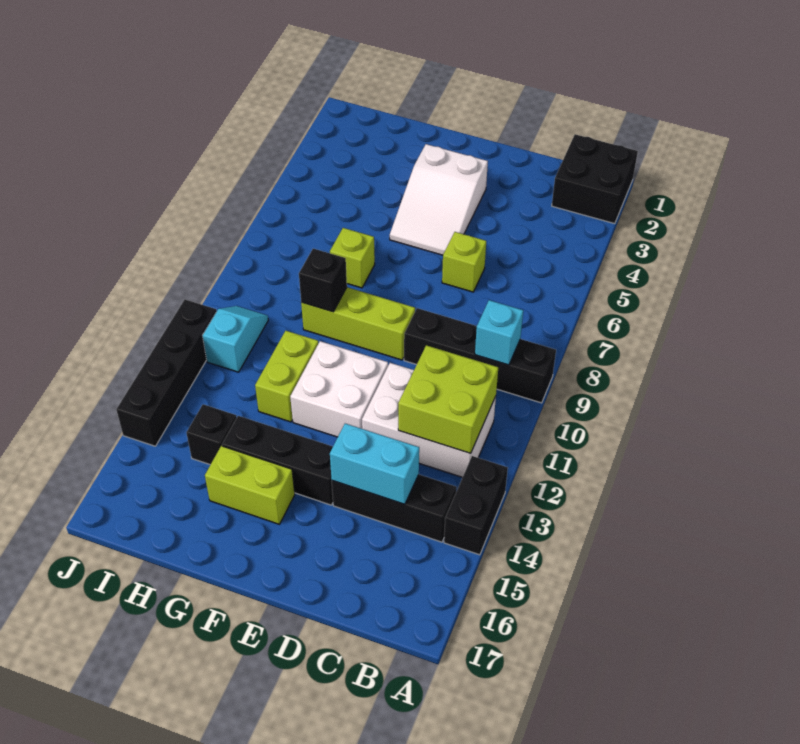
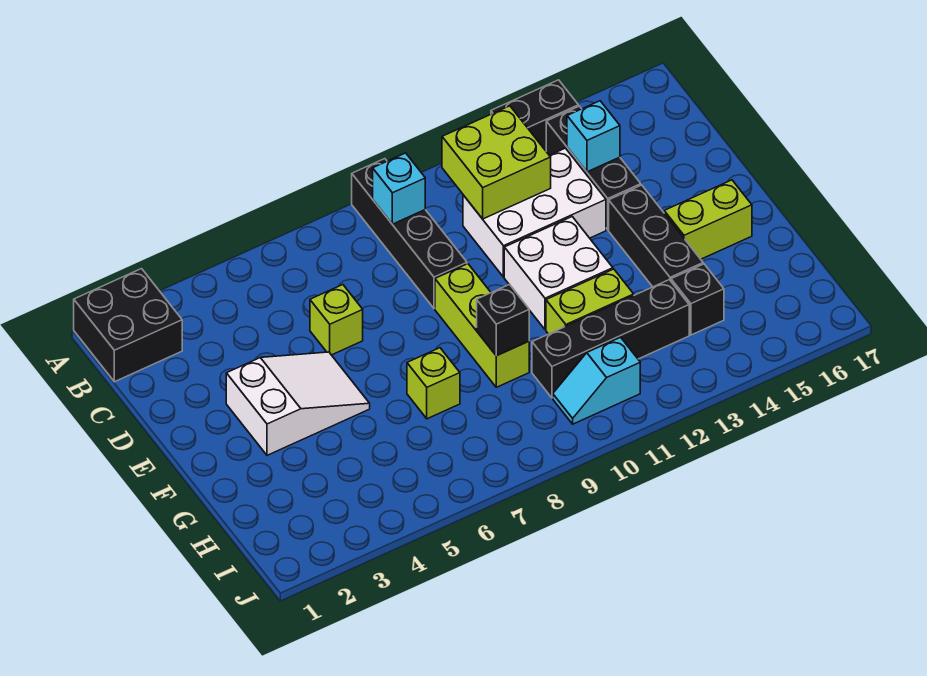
white 2x3 brick [362,363,496,477] -> white 2x3 brick turned to [463,148,606,277]
cyan 1x2 brick [330,424,419,504] -> cyan 1x1 brick [567,101,620,172]
lime 1x2 brick [205,446,295,524] -> lime 1x2 brick turned to [664,180,752,259]
black 1x4 brick [116,300,217,446] -> black 1x4 brick moved to [532,280,689,398]

